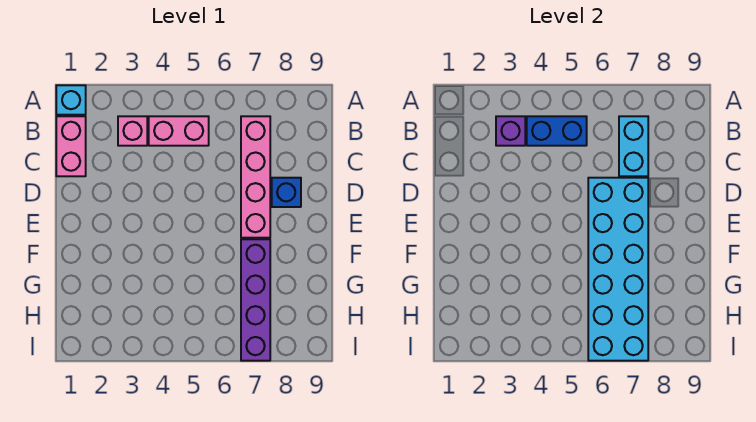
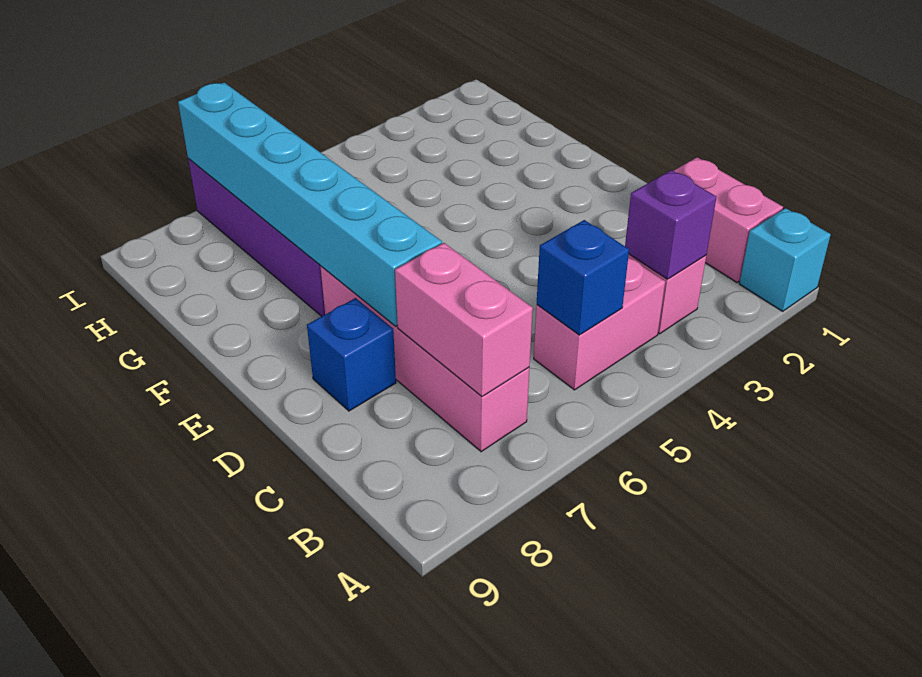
blue 1x2 brick [527,116,587,146] -> blue 1x1 brick [537,220,629,335]
cyan 1x2 brick [619,116,648,176] -> pink 1x2 brick [395,243,533,397]
cyan 2x6 brick [588,178,648,361] -> cyan 1x6 brick [178,82,442,326]

